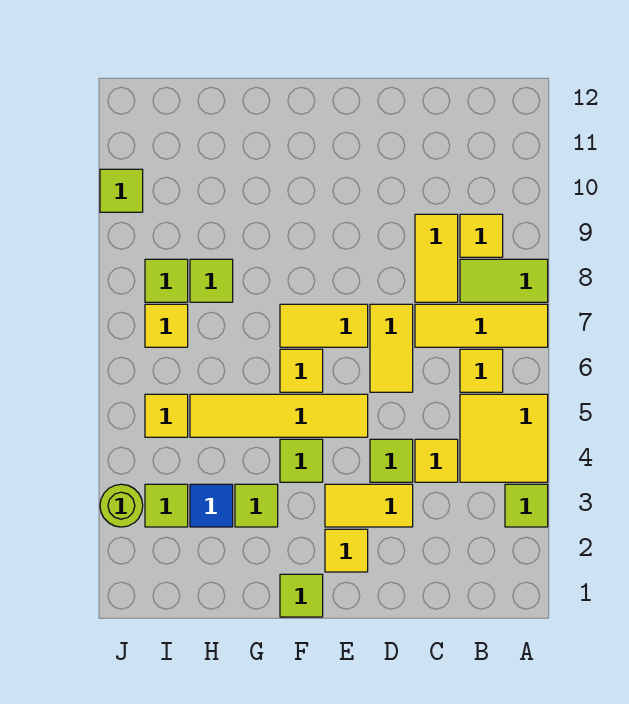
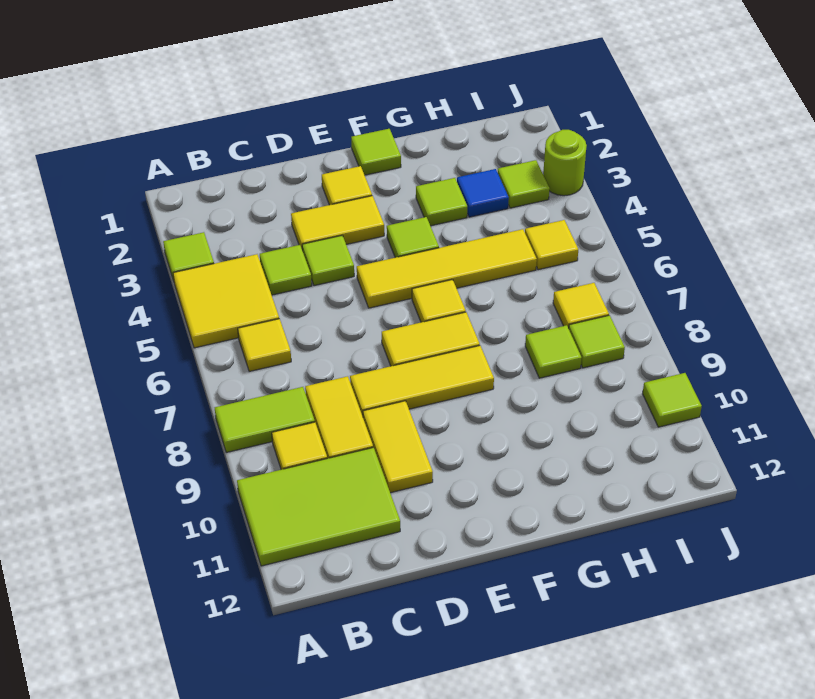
yellow 1x3 tile [415,304,548,347] -> yellow 1x3 tile moved to [350,346,494,416]
none -> lime 2x3 tile [237,448,400,566]
yellow 1x1 tile [415,439,458,482] -> lime 1x1 tile [260,245,312,295]
yellow 1x2 tile [370,304,413,392] -> yellow 1x2 tile moved to [363,401,433,493]

